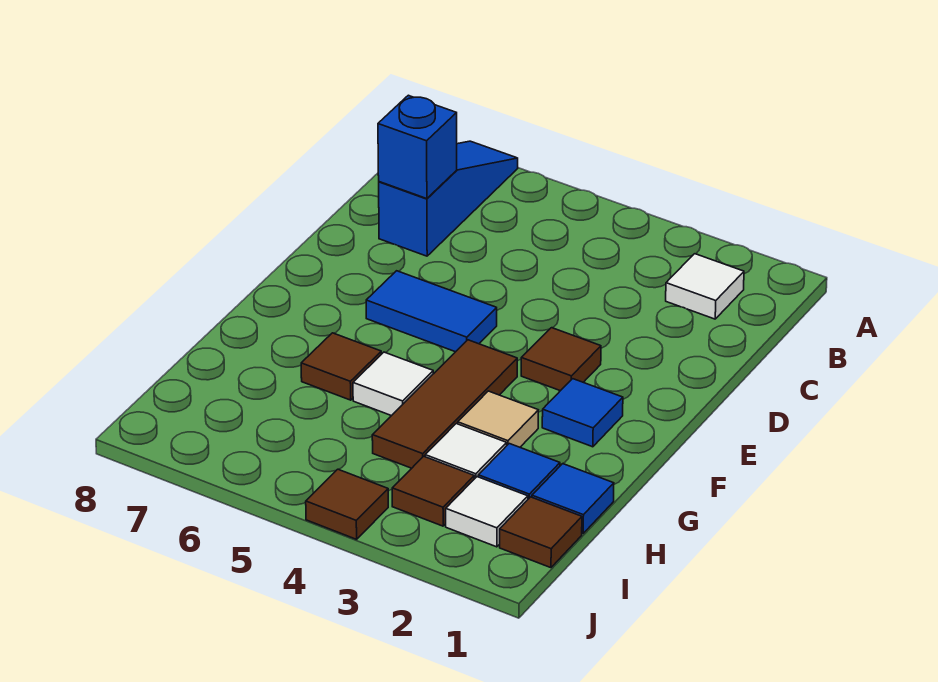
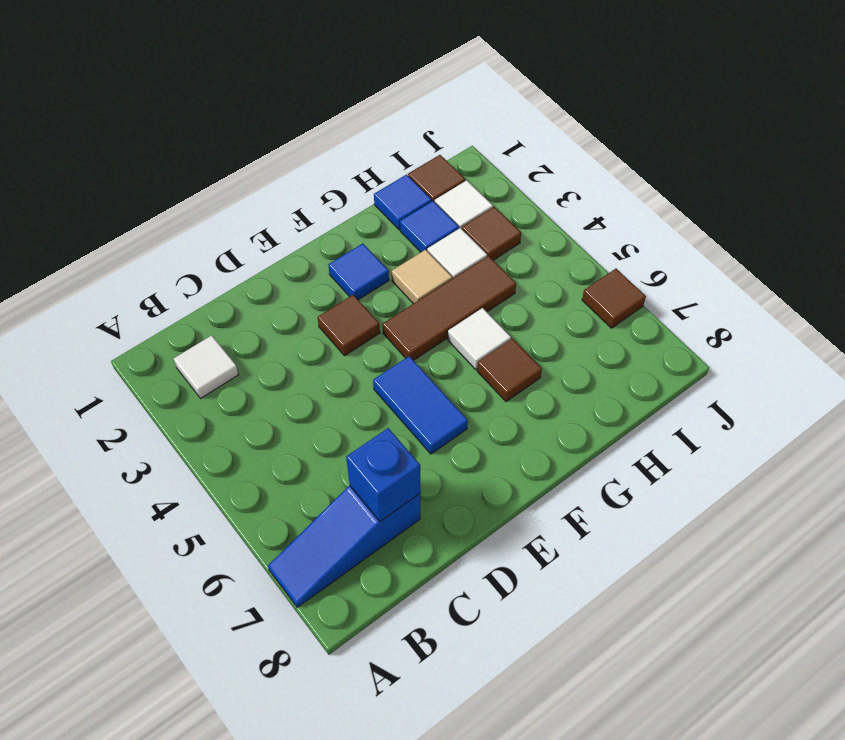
brown 1x1 tile [306,469,388,539] -> brown 1x1 tile moved to [582,269,646,328]

